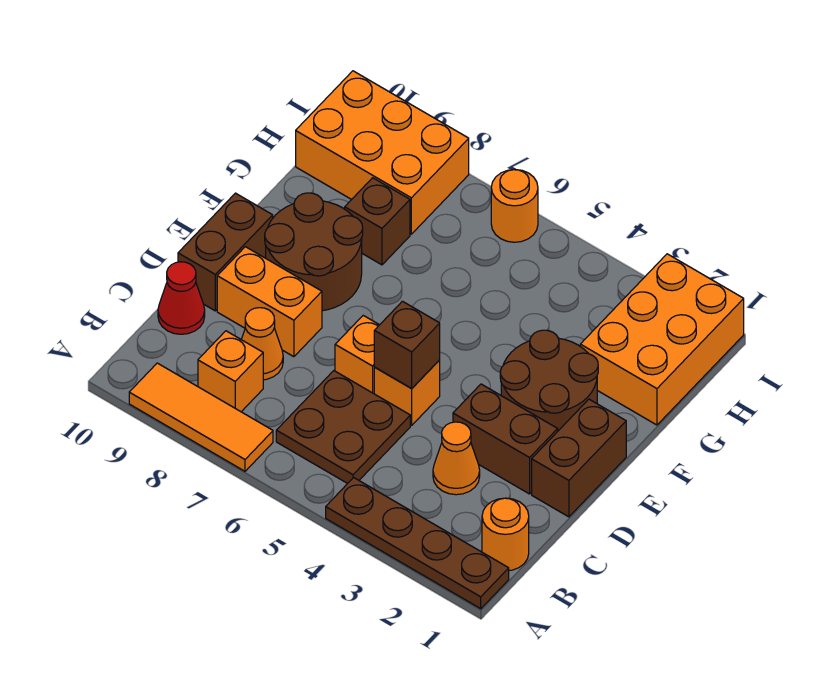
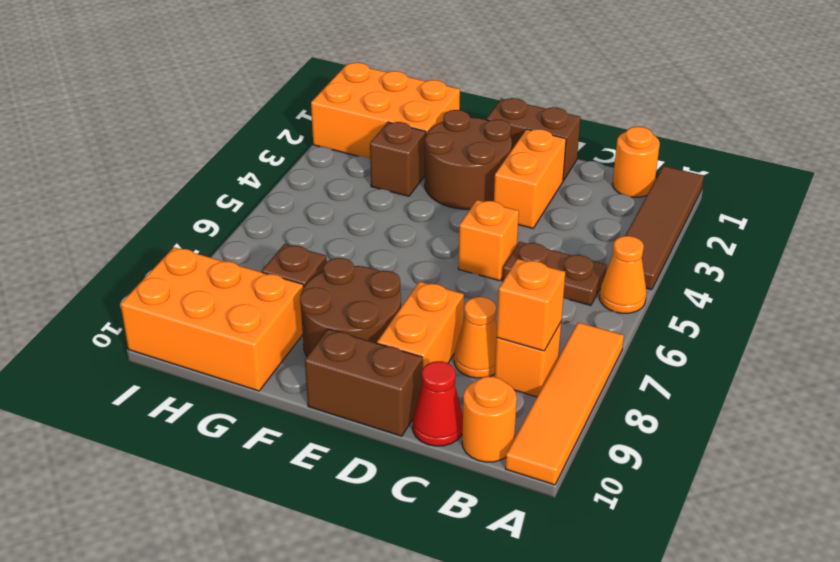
brown 1x4 plate [326,478,509,609] -> brown 1x4 tile [625,166,704,290]
orange 1x3 tile [129,363,273,471] -> orange 1x4 tile [505,322,624,485]
brown 2x2 plate [276,371,410,484] -> brown 1x2 plate [502,242,607,305]
orange 1x1 cone [433,422,480,495] -> orange 1x1 cone moved to [599,236,647,313]
brown 1x2 brick [453,384,558,494] -> orange 1x2 brick [494,129,566,228]
brown 1x1 brick [374,301,440,388] -> brown 1x1 brick moved to [370,122,426,196]
orange 1x1 brick [335,315,379,394] -> orange 1x1 brick moved to [496,259,565,351]
orange 2x3 brick [296,71,469,234] -> orange 2x3 brick turned to [121,247,303,391]
orange 1x1 round brick [491,170,538,242] -> orange 1x1 round brick moved to [462,376,517,462]

